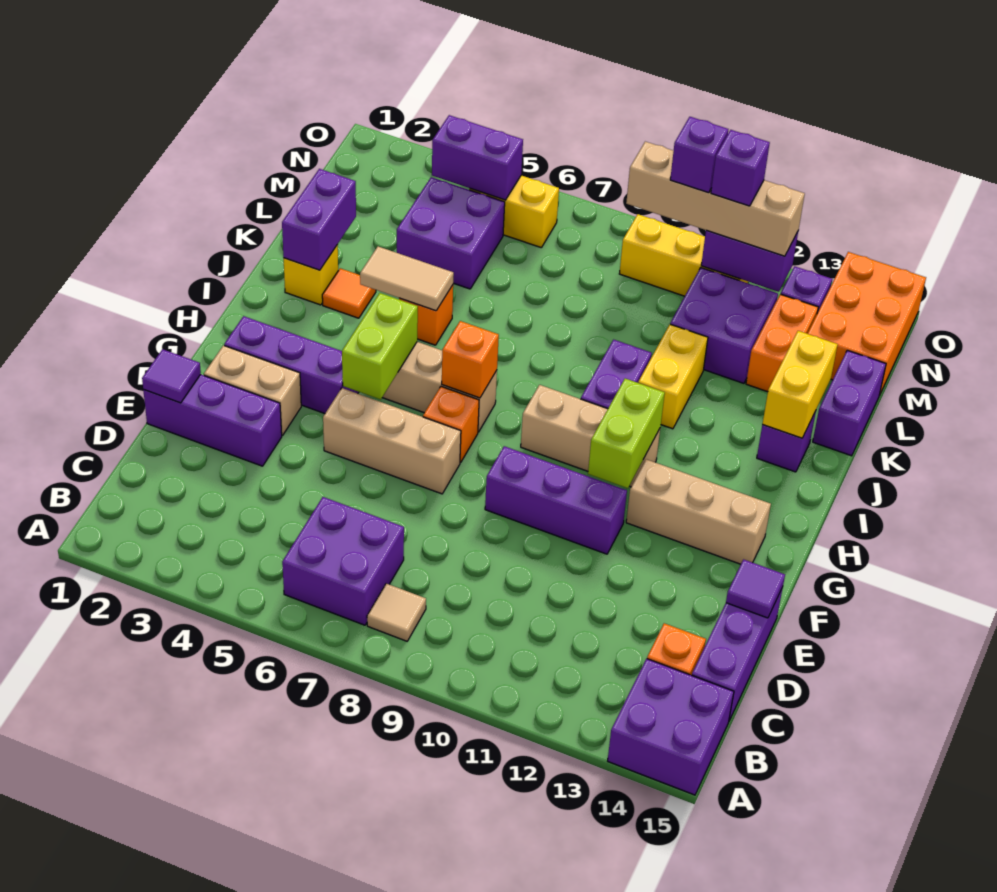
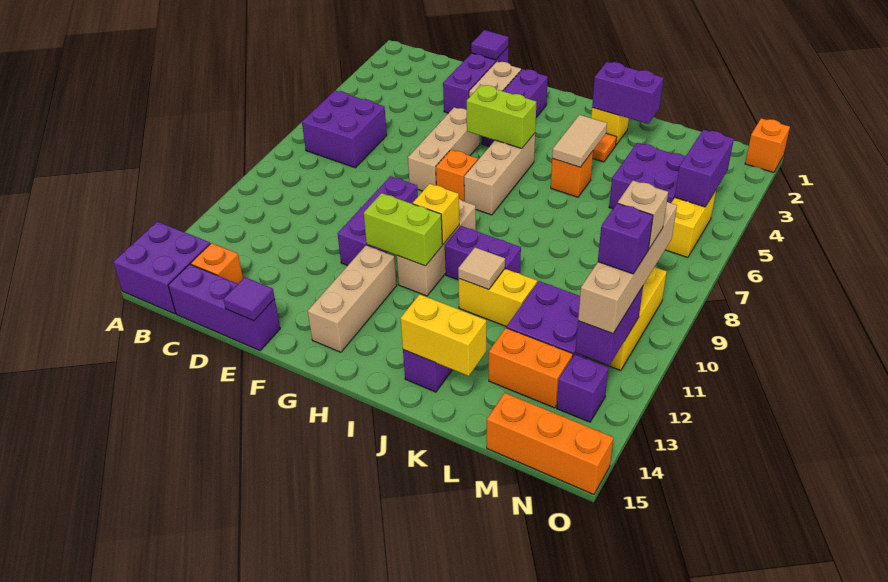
tan 1x1 tile [367,583,426,641] -> tan 1x1 tile moved to [458,248,505,290]
orange 1x1 brick [442,321,499,398] -> orange 1x1 brick moved to [745,118,790,173]
none -> yellow 1x1 brick [413,184,459,244]
purple 1x2 brick [813,350,886,456] -> none
orange 2x3 brick [808,252,926,396] -> orange 1x3 brick [487,393,613,495]
purple 1x1 brick [670,117,728,193] -> tan 1x1 brick [618,181,668,250]

